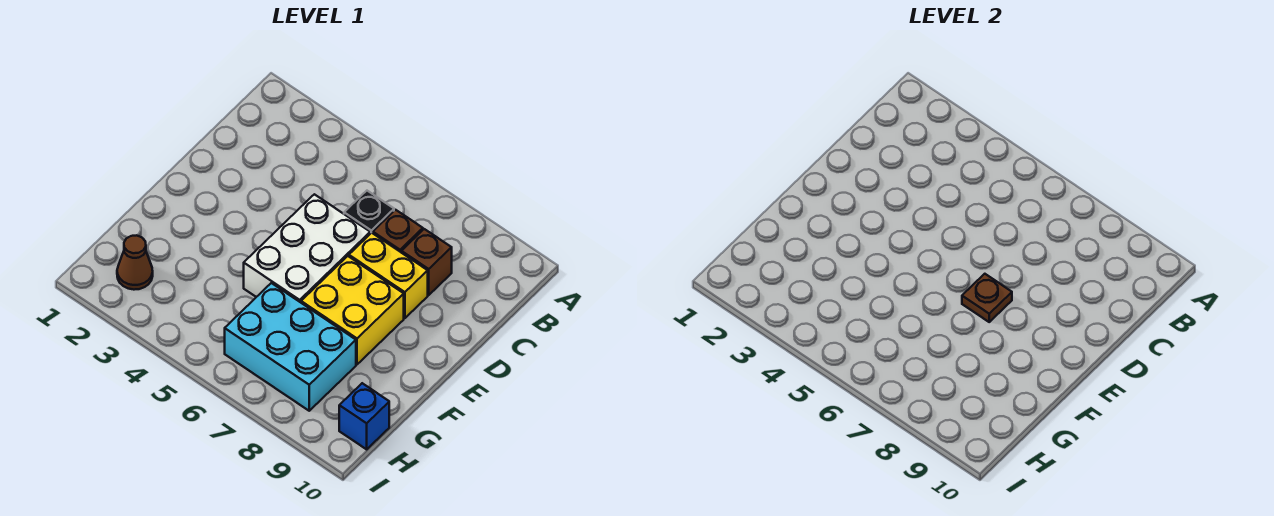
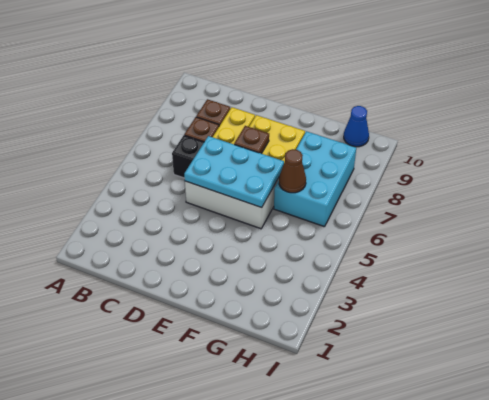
none -> cyan 2x3 plate [184,136,284,208]
brown 1x1 cone [117,235,153,290] -> brown 1x1 cone moved to [279,149,306,193]
blue 1x1 brick [339,383,389,449] -> blue 1x1 cone [344,106,369,147]

